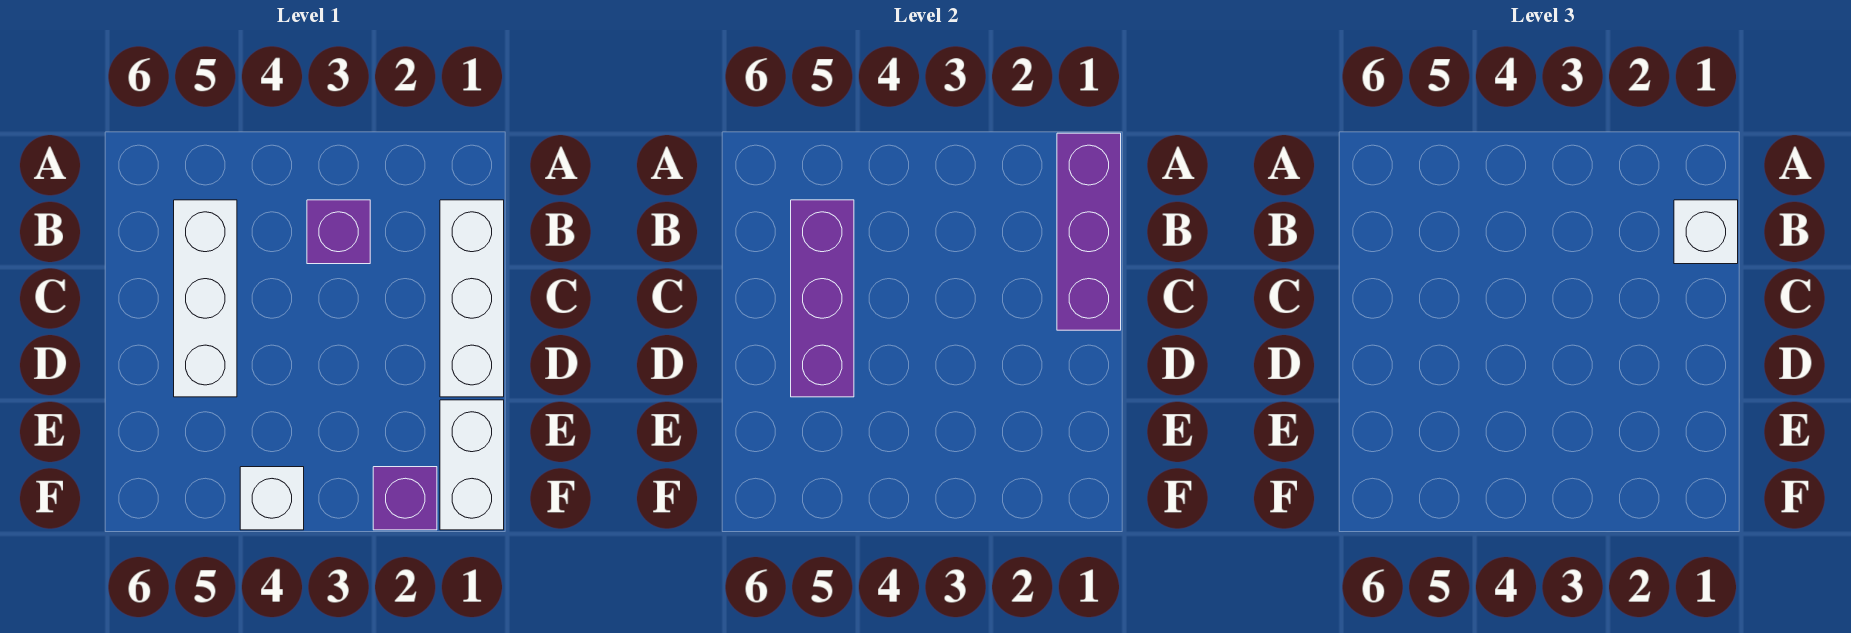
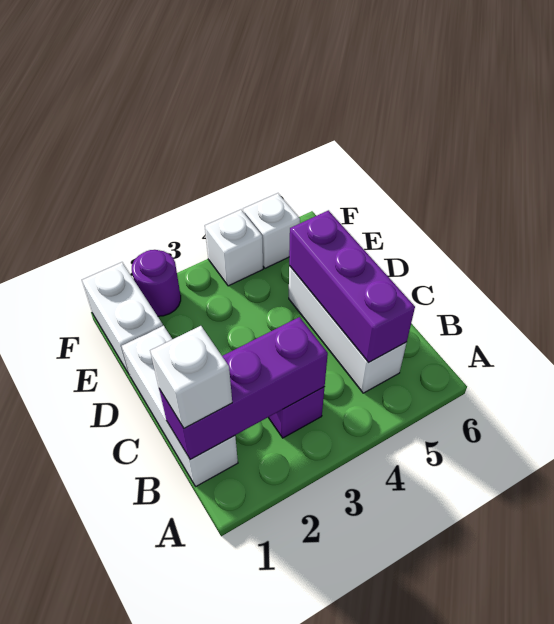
purple 1x3 brick [1057,133,1121,330] -> purple 1x3 brick turned to [159,317,328,460]
purple 1x1 brick [373,467,437,530] -> purple 1x1 round brick [132,250,181,316]
none -> white 1x1 brick [243,193,300,268]

